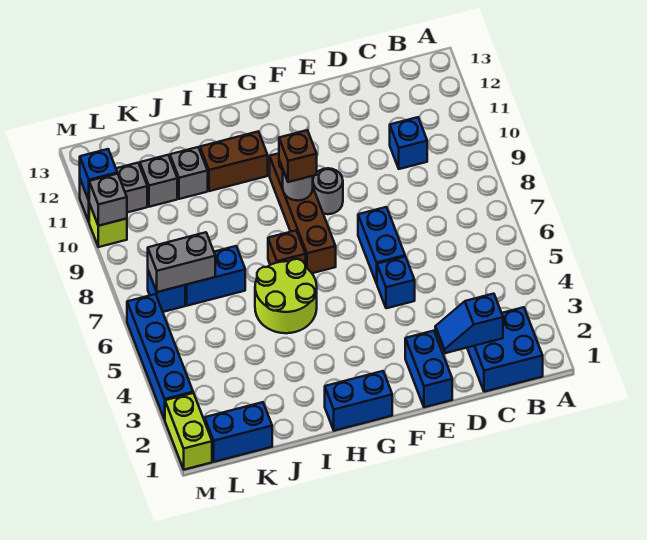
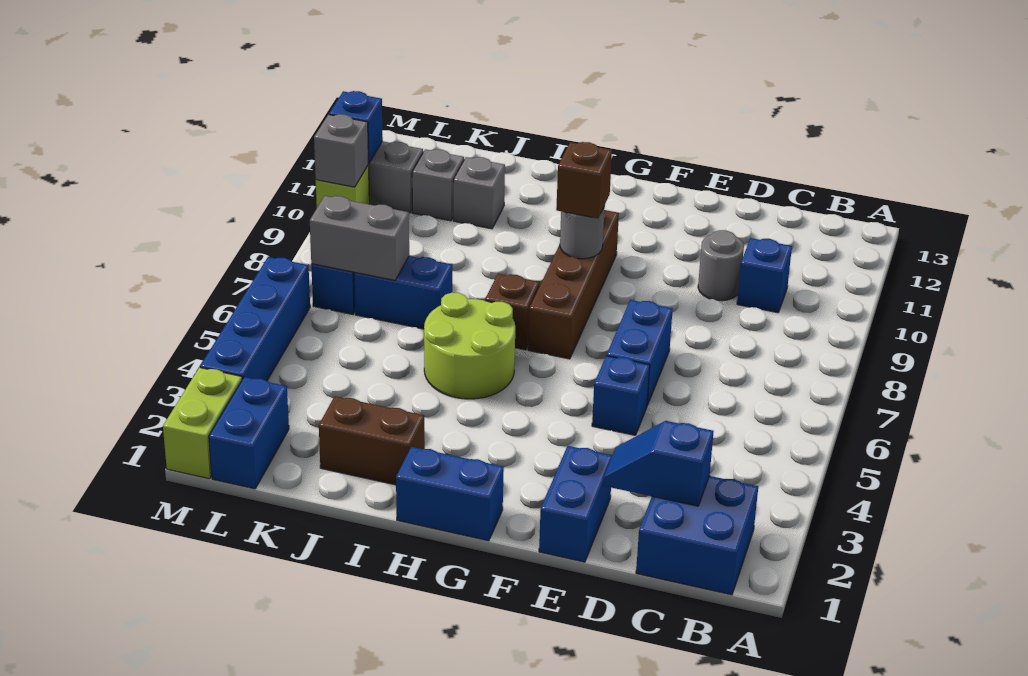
grey 1x1 round brick [313,168,343,214] -> grey 1x1 round brick moved to [698,230,744,301]
brown 1x2 brick [200,132,268,191] -> brown 1x2 brick moved to [319,396,425,485]
blue 1x2 brick [205,402,272,462] -> blue 1x2 brick turned to [209,377,289,489]

